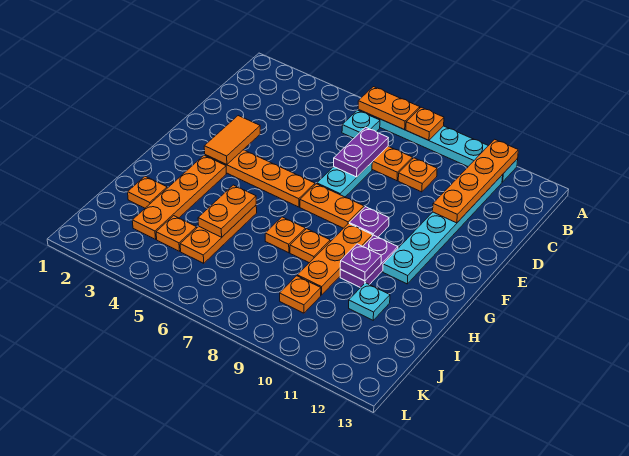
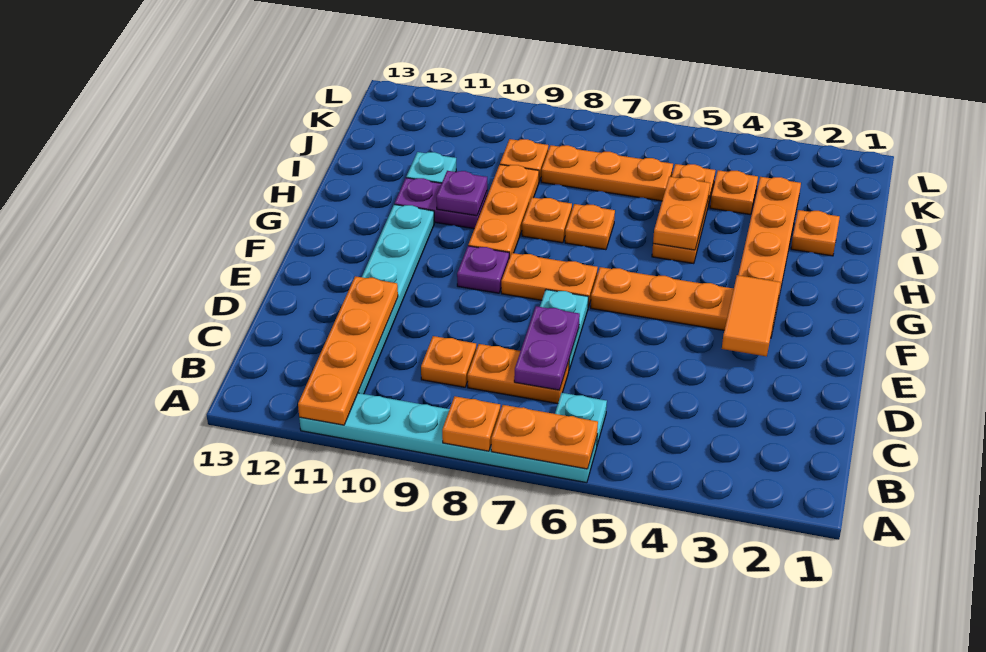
purple 1x2 plate [340,235,398,288] -> purple 1x2 plate turned to [395,178,487,229]
none -> orange 1x3 plate [541,145,673,201]

